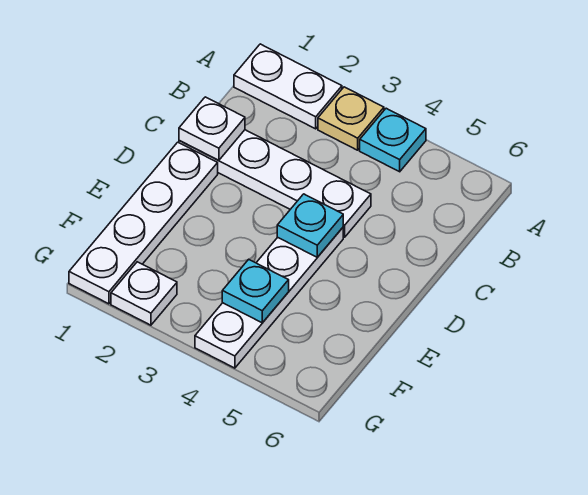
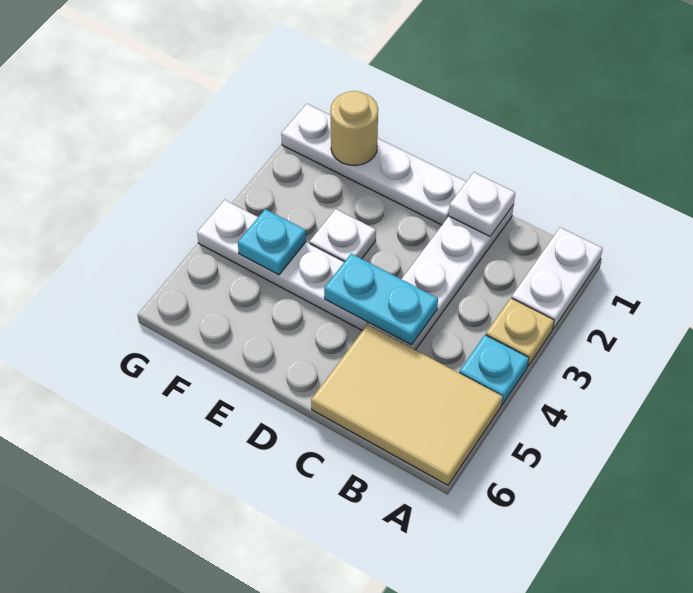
none -> tan 2x3 tile [311,325,503,485]
cyan 1x1 plate [277,194,343,257] -> cyan 1x2 plate [324,254,438,345]
none -> tan 1x1 round brick [330,91,378,166]
white 1x1 plate [111,262,177,325] -> white 1x1 plate moved to [309,209,376,262]

